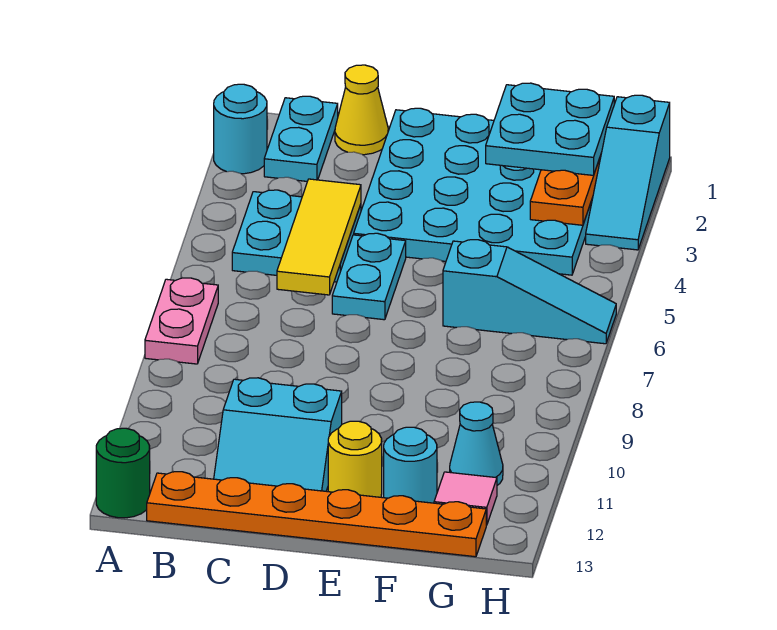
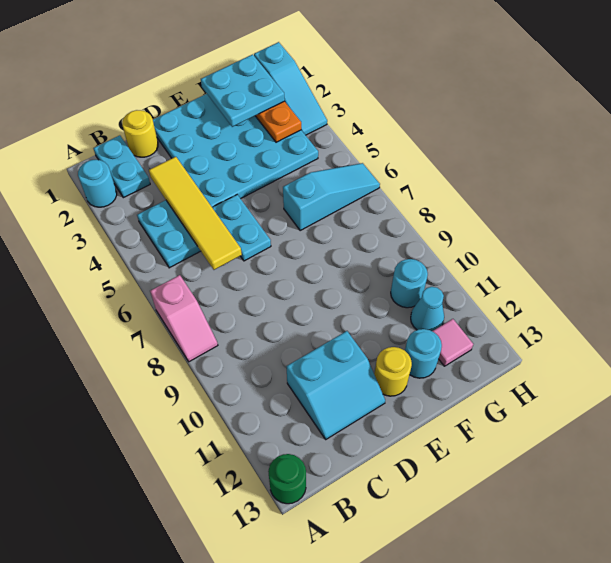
pink 1x2 plate [145,278,218,364] -> pink 1x2 slope [150,275,218,362]
orange 1x6 plate [147,472,486,557] -> none
yellow 1x1 cone [335,65,388,155] -> yellow 1x1 round brick [122,110,158,157]
yellow 1x3 tile [277,179,361,295] -> yellow 1x4 tile [149,157,242,270]
none -> cyan 1x1 round brick [391,259,428,308]

